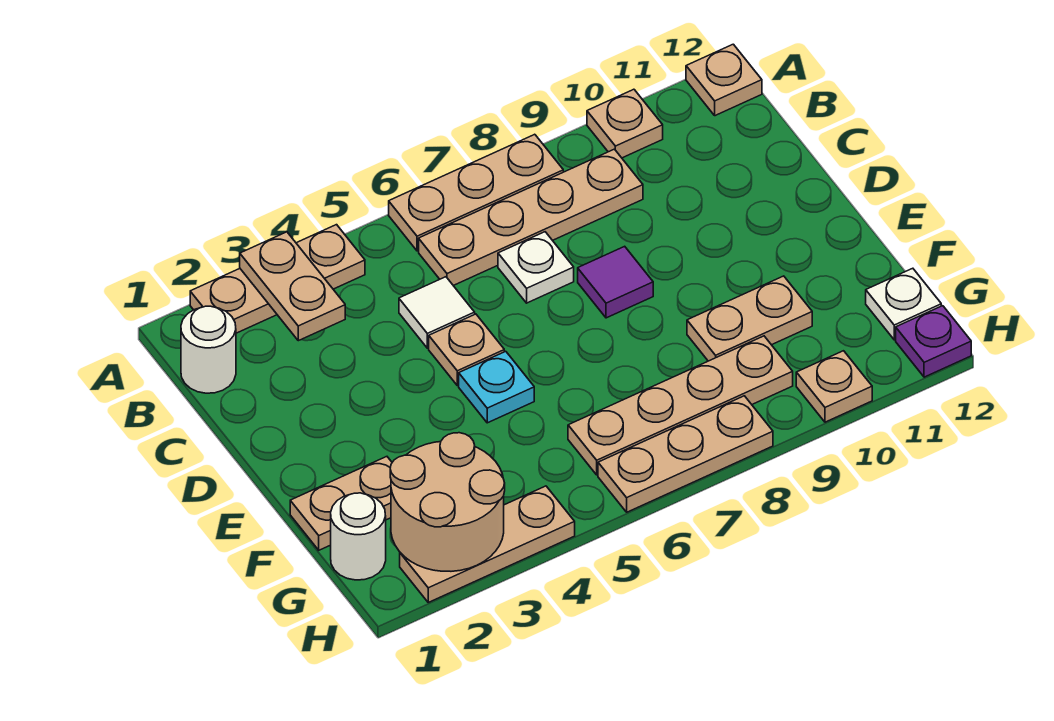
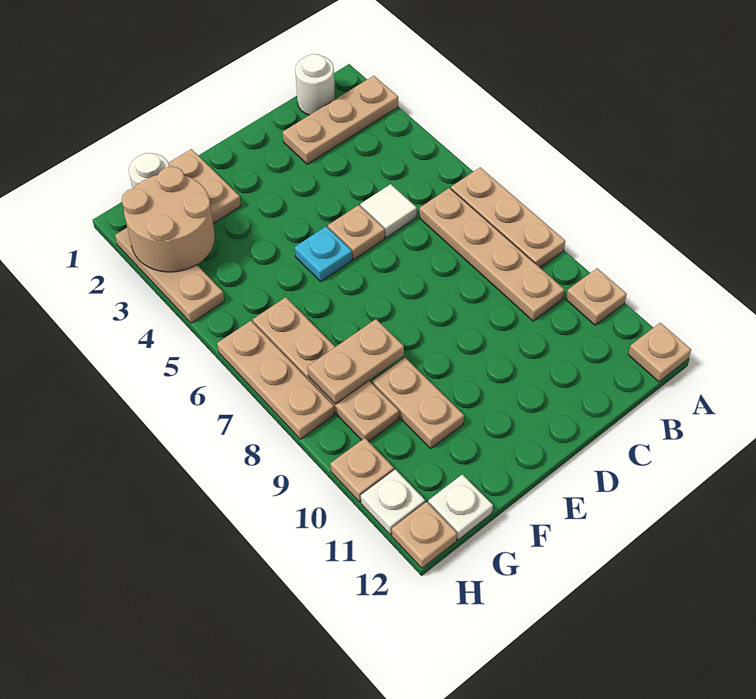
tan 1x3 plate [190,225,365,333] -> tan 1x3 plate turned to [283,76,398,164]
tan 1x2 plate [240,232,345,341] -> tan 1x2 plate moved to [307,319,404,404]
white 1x1 plate [498,232,574,303] -> white 1x1 plate moved to [361,469,425,535]
purple 1x1 tile [578,246,653,318] -> none
purple 1x1 plate [896,306,971,377] -> tan 1x1 plate [392,502,457,568]

